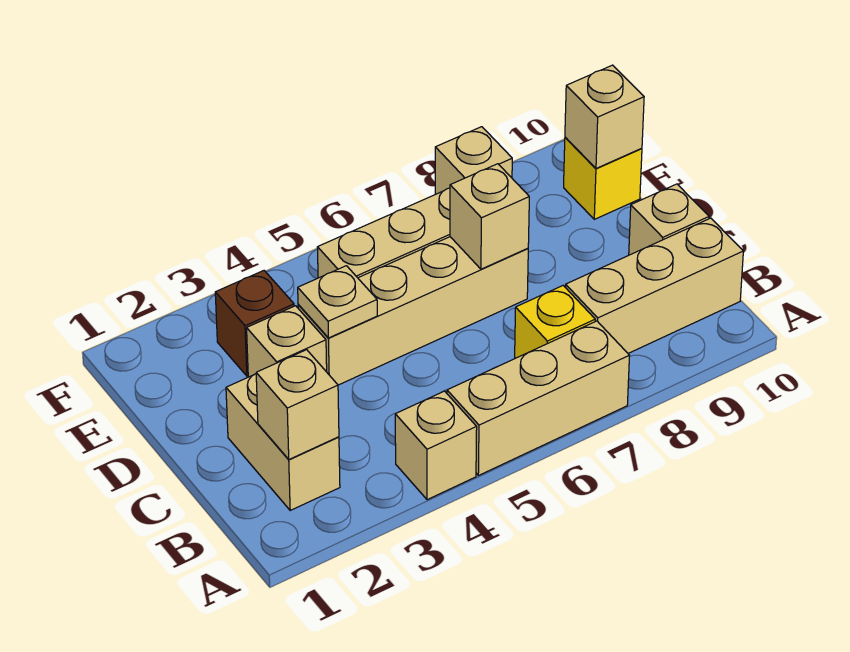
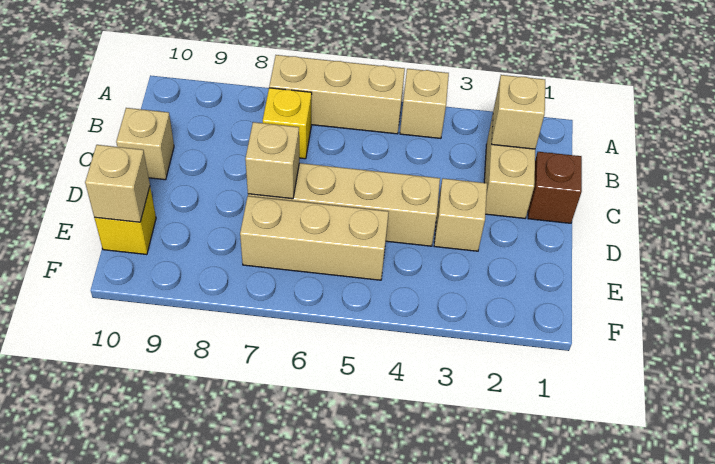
tan 1x3 brick [566,218,743,353] -> none
tan 1x1 plate [298,266,377,338] -> none
brown 1x1 brick [215,271,294,376] -> brown 1x1 brick moved to [528,152,582,223]
tan 1x1 brick [435,127,512,194] -> none

